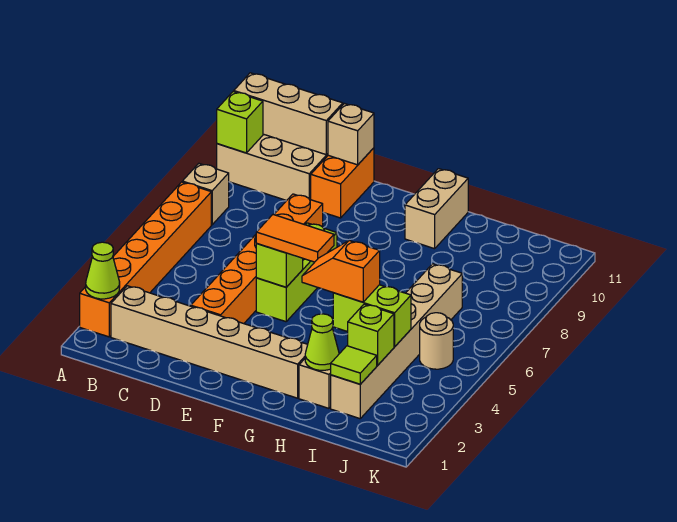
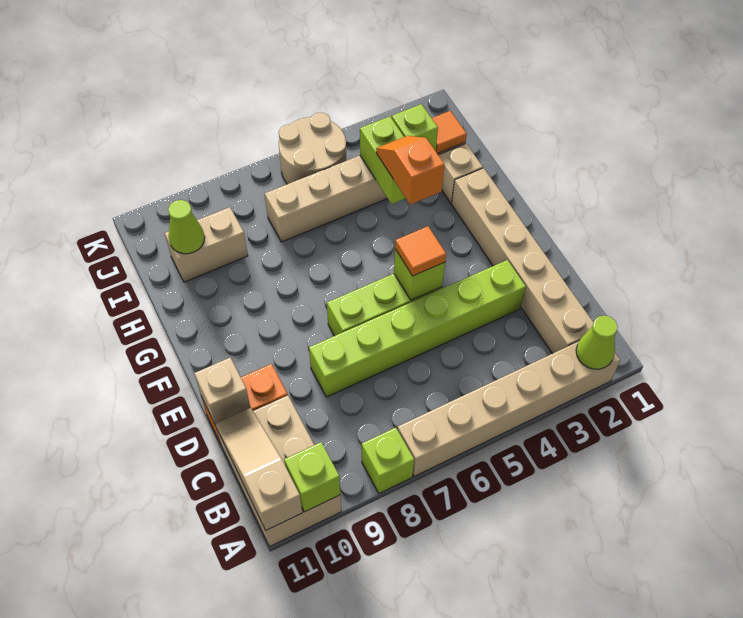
orange 1x6 brick [80,182,211,337] -> tan 1x6 brick [397,341,620,476]
tan 1x1 brick [182,164,229,225] -> lime 1x1 brick [362,428,414,493]
tan 1x3 brick [234,73,343,155] -> tan 1x3 slope [215,408,302,531]
orange 1x6 brick [191,194,323,324] -> lime 1x6 brick [309,260,526,397]
orange 1x2 tile [256,215,334,262] -> orange 1x1 tile [395,226,446,276]
orange 1x2 slope [302,241,380,302] -> orange 1x2 slope turned to [376,136,444,205]
tan 1x2 brick [405,169,468,249] -> tan 1x2 brick moved to [165,207,248,282]
lime 1x1 cone [305,314,339,370] -> lime 1x1 cone moved to [168,200,205,254]
lime 1x1 tile [331,346,377,384] -> orange 1x1 tile [432,111,467,154]
tan 1x1 round brick [420,313,453,369] -> tan 2x2 round brick [279,113,346,184]

